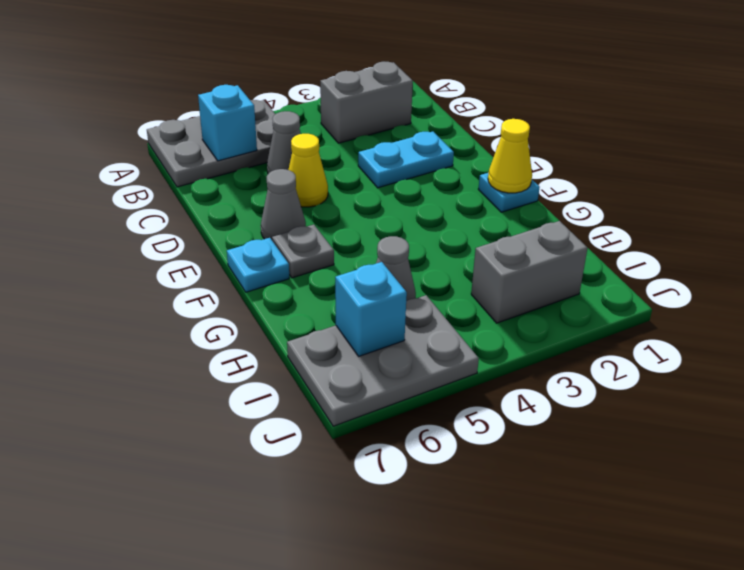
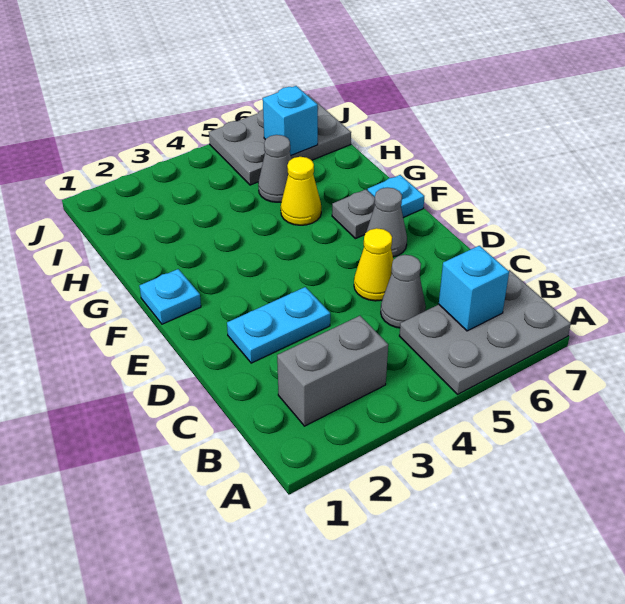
yellow 1x1 cone [488,119,532,193] -> yellow 1x1 cone moved to [281,157,321,225]
grey 1x2 brick [471,221,588,323] -> none

